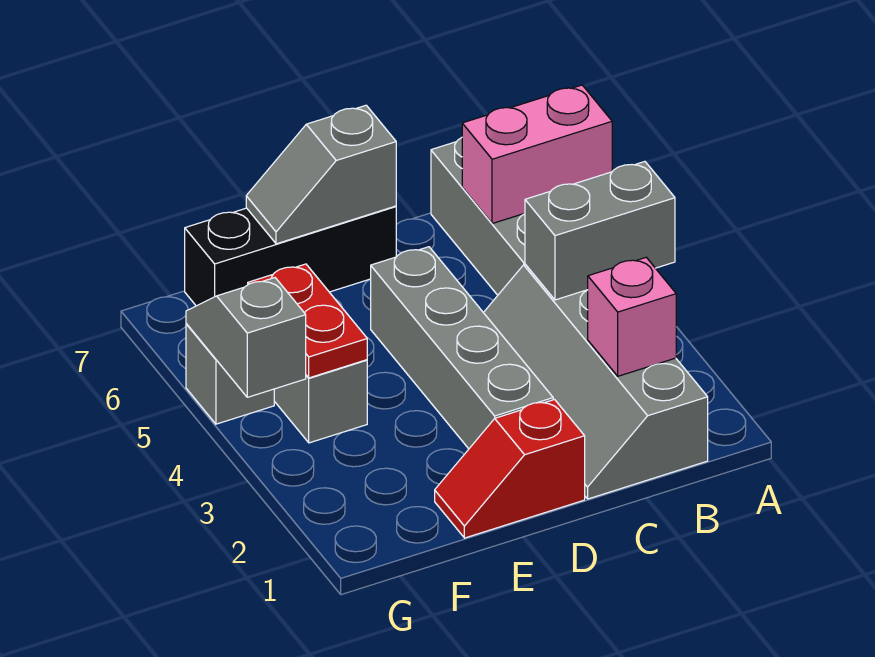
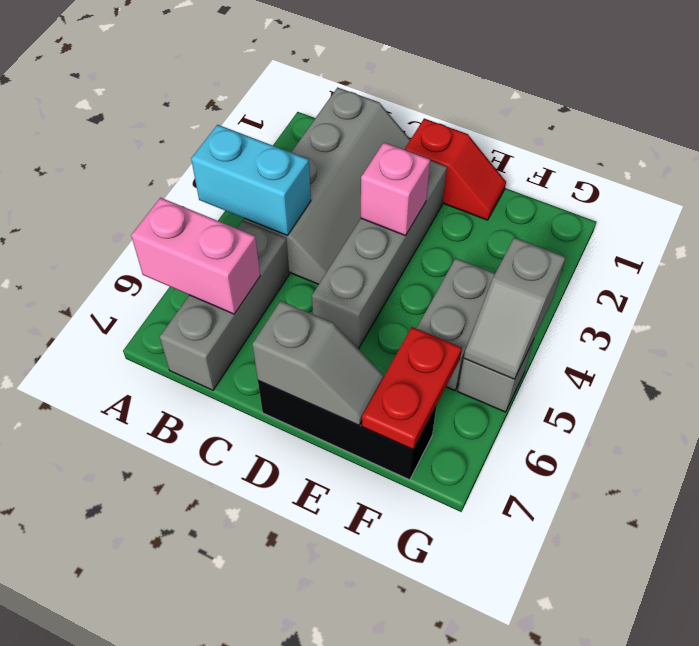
grey 1x2 brick [525,162,675,300] -> cyan 1x2 brick [191,125,311,235]
pink 1x1 brick [588,257,676,376] -> pink 1x1 brick moved to [361,143,430,236]
red 1x2 plate [248,264,367,378] -> red 1x2 plate moved to [362,327,462,449]

